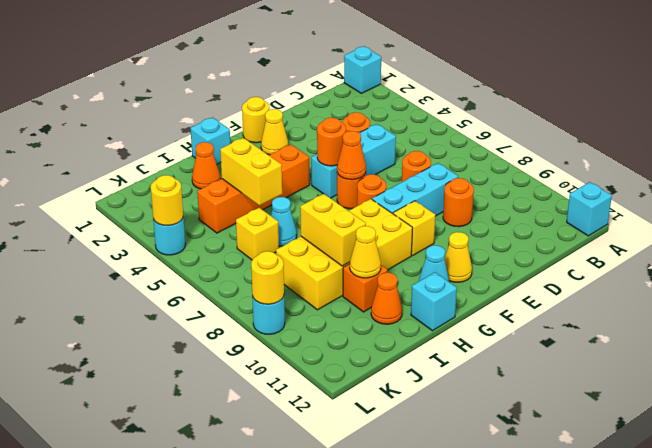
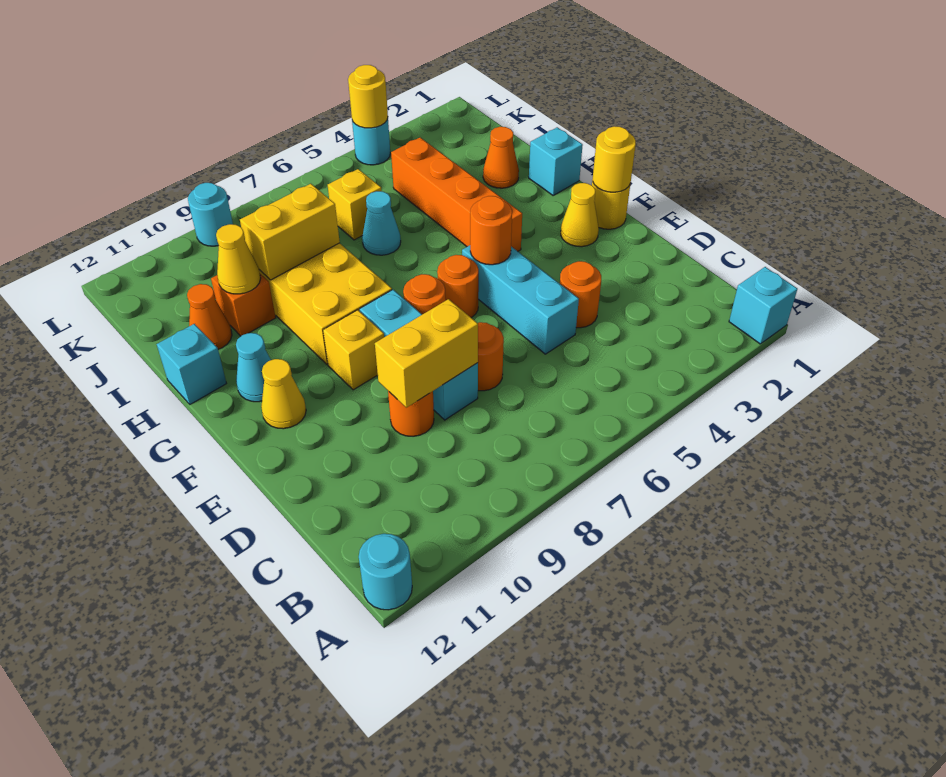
cyan 1x1 brick [567,182,612,236] -> cyan 1x1 round brick [359,534,412,610]
orange 1x1 cone [337,131,366,180] -> none
yellow 1x2 brick [220,138,282,206] -> yellow 1x2 brick moved to [375,299,478,408]
yellow 1x1 round brick [251,251,284,304] -> yellow 1x1 round brick moved to [593,126,636,192]

